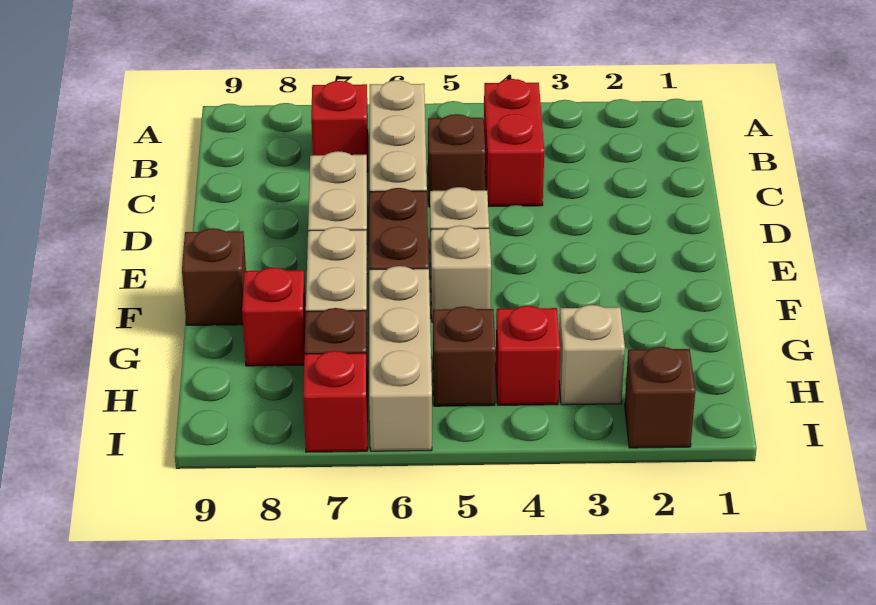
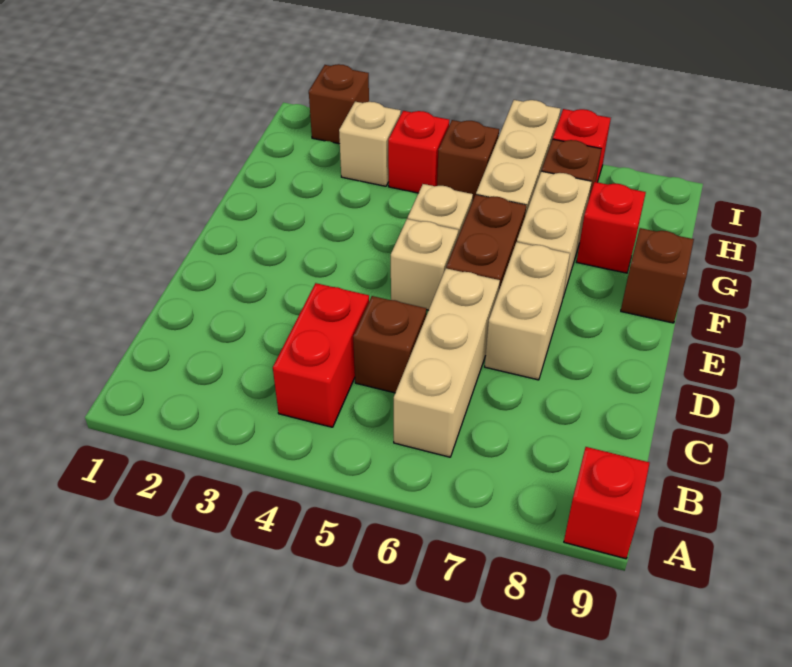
red 1x1 brick [311,81,368,172] -> red 1x1 brick moved to [564,447,650,559]

